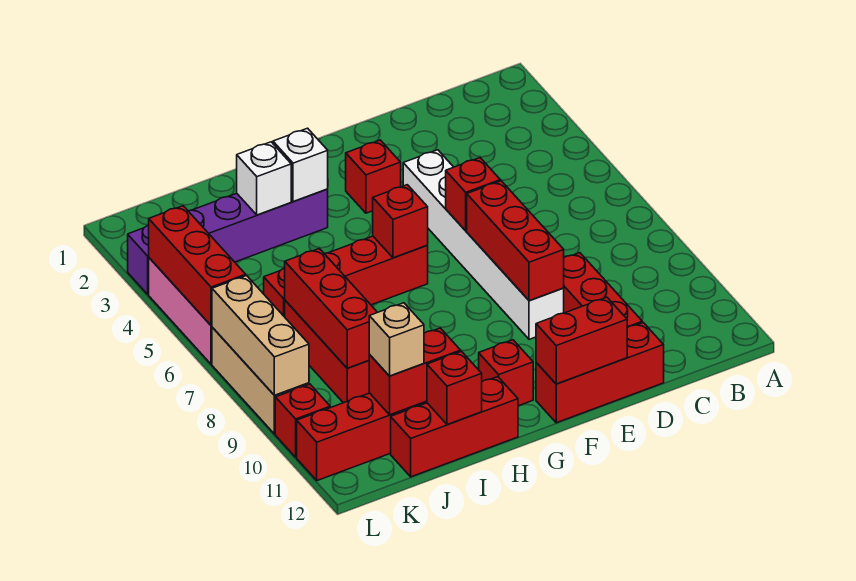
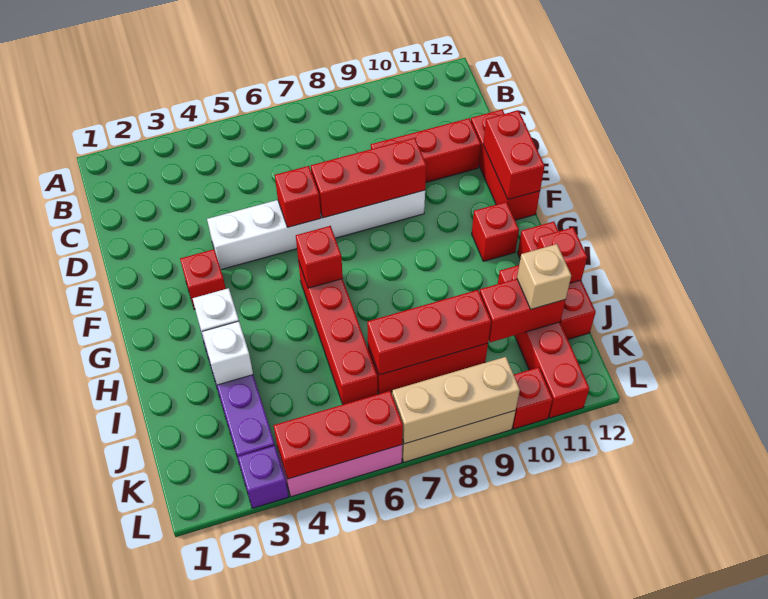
red 1x2 brick [369,328,461,415] -> red 1x2 brick turned to [480,279,565,342]

